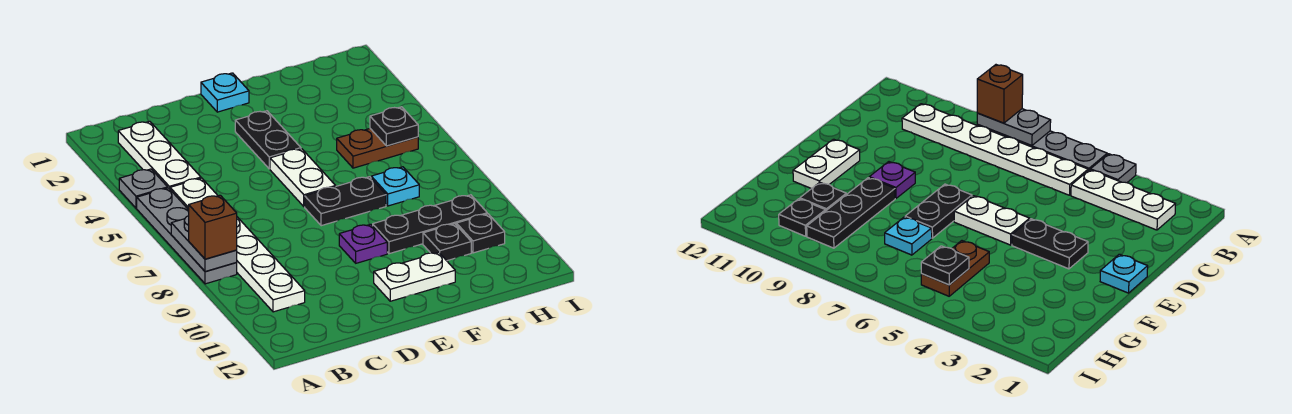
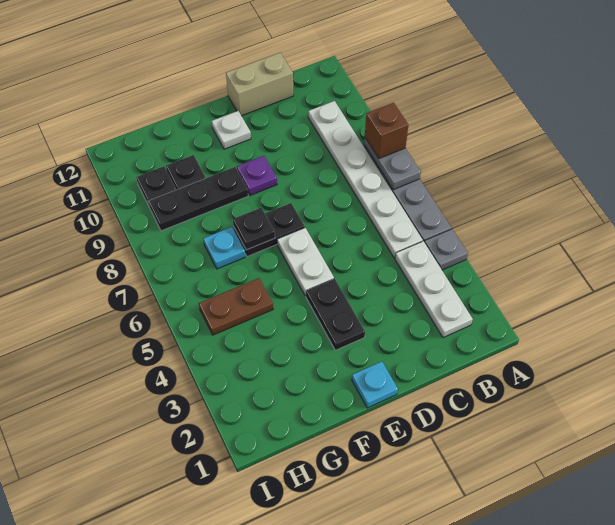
none -> tan 1x2 brick [226,53,293,116]
white 1x2 plate [374,252,455,301] -> white 1x1 plate [212,111,251,149]
black 1x1 plate [370,107,418,146] -> black 1x1 plate moved to [233,208,275,250]

